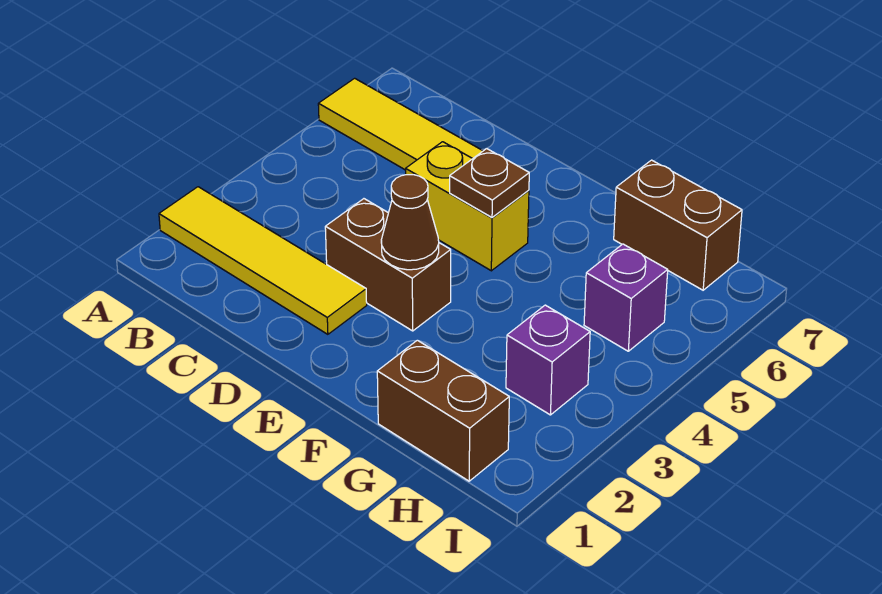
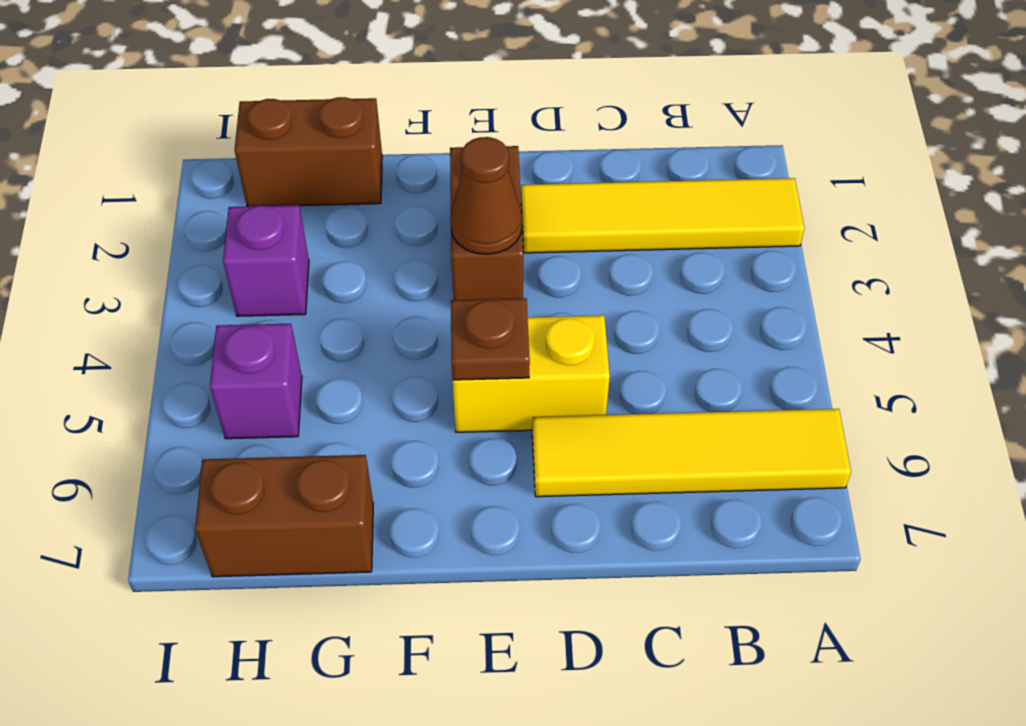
brown 1x2 brick [325,199,451,331] -> brown 1x2 brick turned to [450,146,523,300]

